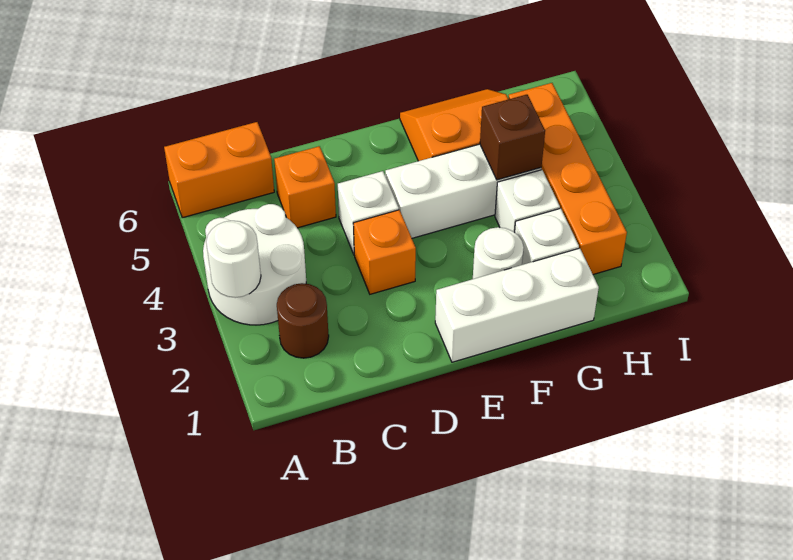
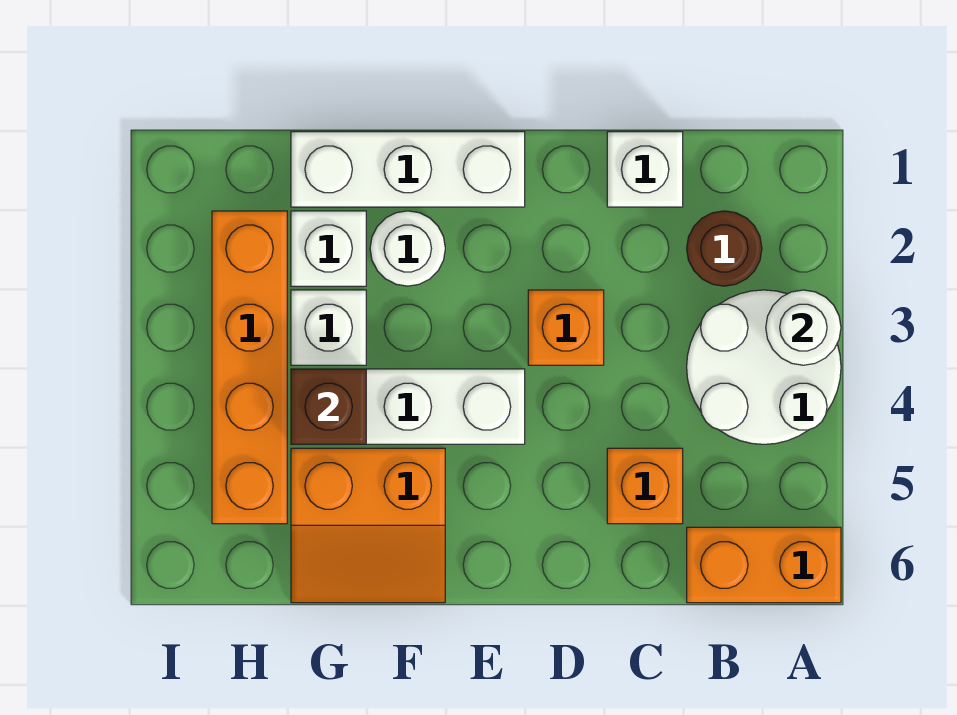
white 1x1 brick [338,171,399,254] -> white 1x1 brick moved to [607,132,683,207]

